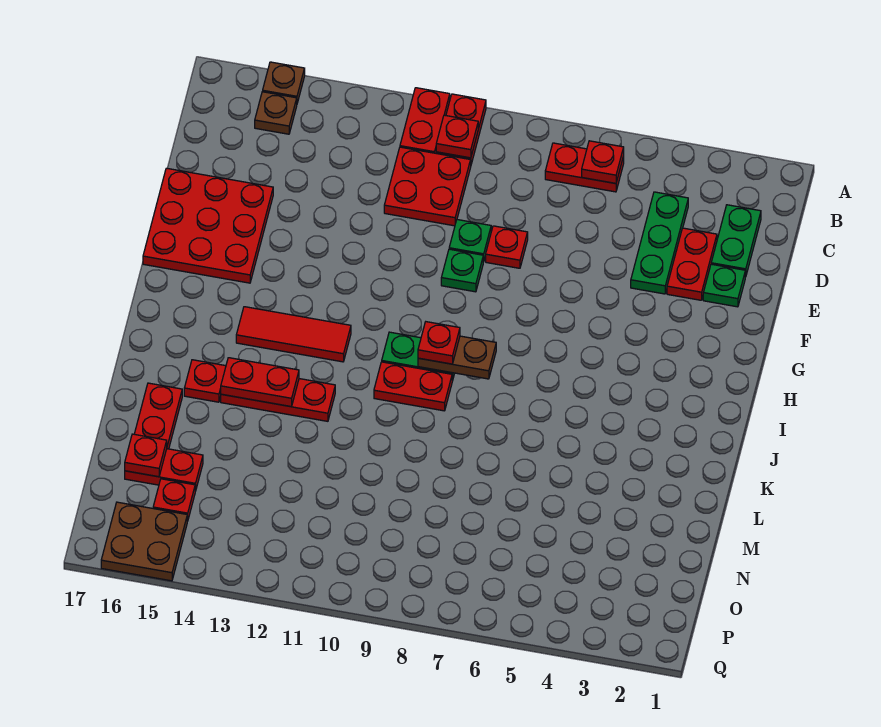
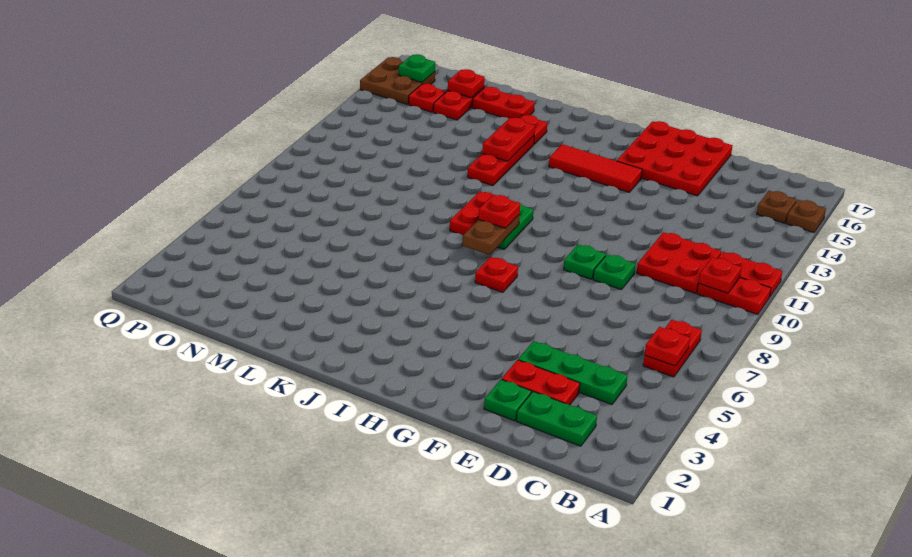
red 1x1 plate [486,226,528,268] -> red 1x1 plate moved to [475,257,518,292]
red 1x3 tile [236,307,351,362] -> red 1x3 tile turned to [549,144,642,192]
none -> green 1x1 plate [399,54,435,82]

